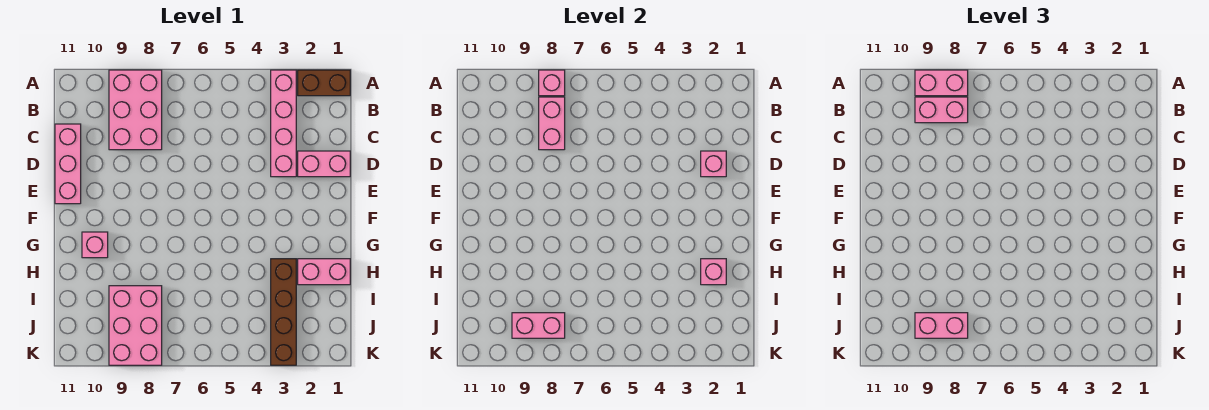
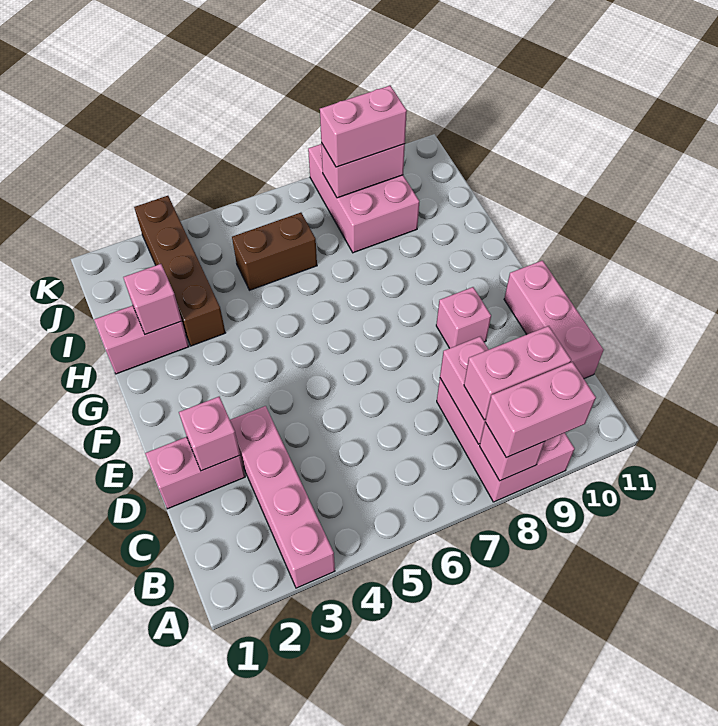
brown 1x2 brick [298,70,350,96] -> brown 1x2 brick moved to [232,213,317,290]
pink 1x1 brick [82,232,108,258] -> pink 1x1 brick moved to [436,287,491,348]

